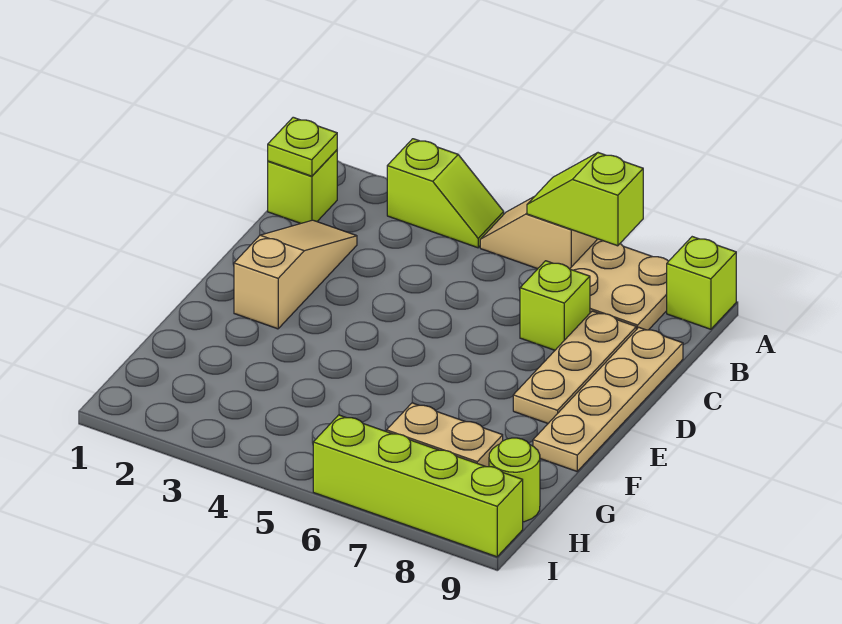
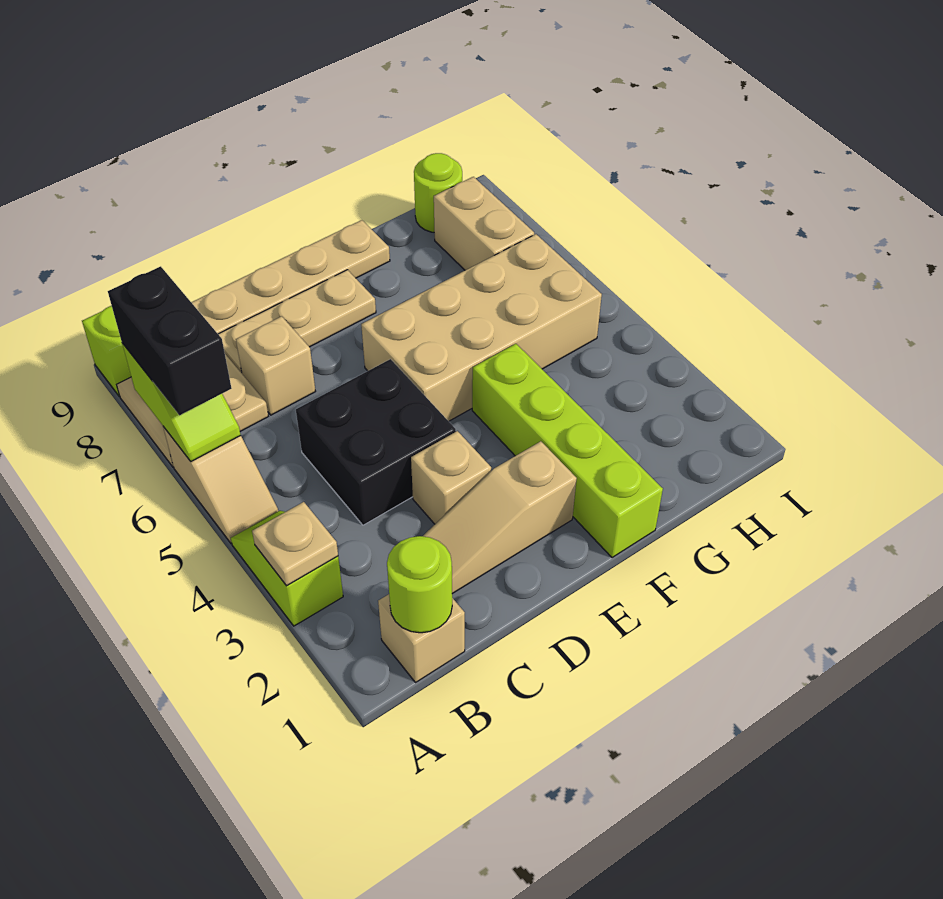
none -> tan 1x1 plate [252,502,338,586]
none -> black 1x2 brick [108,266,232,415]
lime 1x1 brick [268,150,337,224] -> tan 1x1 brick [378,594,465,682]
lime 1x1 plate [268,117,337,176] -> lime 1x1 round brick [387,536,452,633]
none -> black 2x2 brick [296,359,456,525]
lime 1x1 brick [520,261,590,350] -> tan 1x1 brick [236,316,316,415]
none -> tan 1x1 brick [411,431,491,524]
none -> tan 2x4 brick [361,234,602,421]
lime 1x4 brick [313,415,523,557] -> lime 1x4 brick moved to [472,344,663,558]

